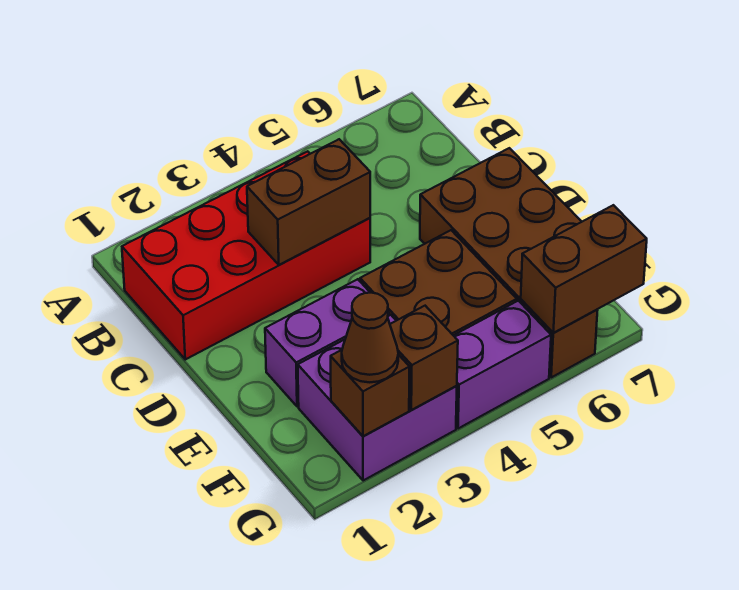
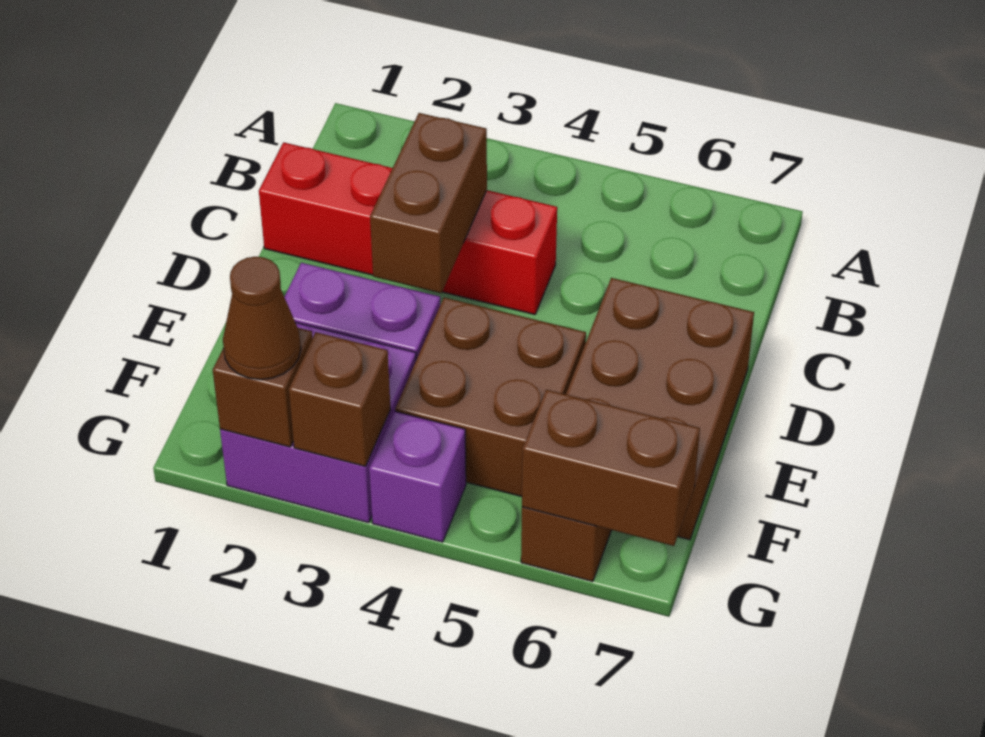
red 2x4 brick [122,151,370,359] -> red 1x4 brick [259,142,557,315]
brown 1x2 brick [247,139,370,265] -> brown 1x2 brick turned to [370,113,487,293]
purple 1x2 brick [453,301,551,429] -> purple 1x1 brick [369,411,466,542]

